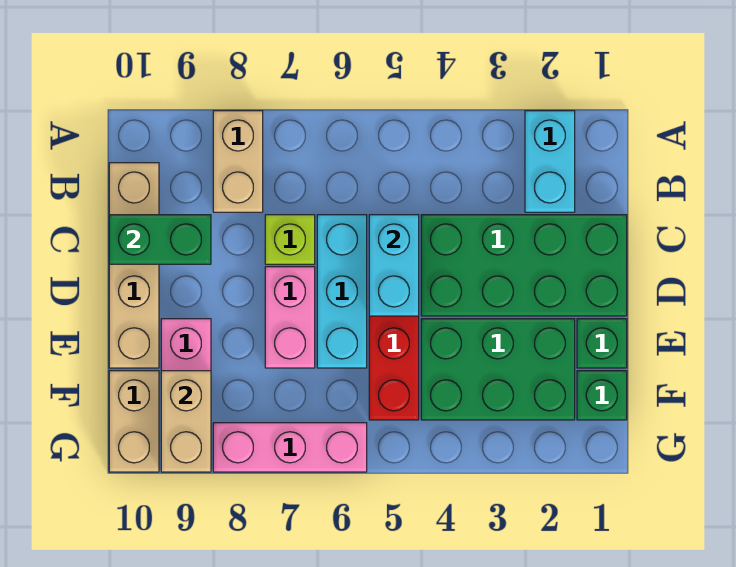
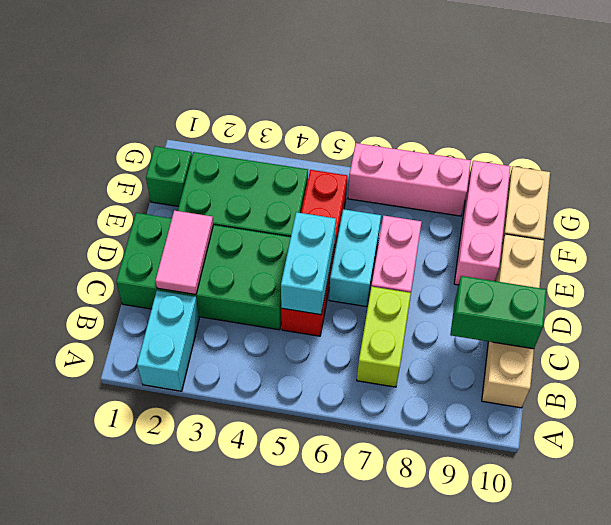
tan 1x2 brick [213,111,263,212] -> none
none -> pink 1x2 tile [156,211,213,295]
cyan 1x3 brick [317,215,367,368] -> cyan 1x2 brick [329,209,381,307]
lime 1x1 brick [265,215,315,264] -> lime 1x2 brick [357,286,411,387]
green 1x1 brick [577,319,627,368] -> none
tan 1x2 brick [161,371,211,472] -> none

